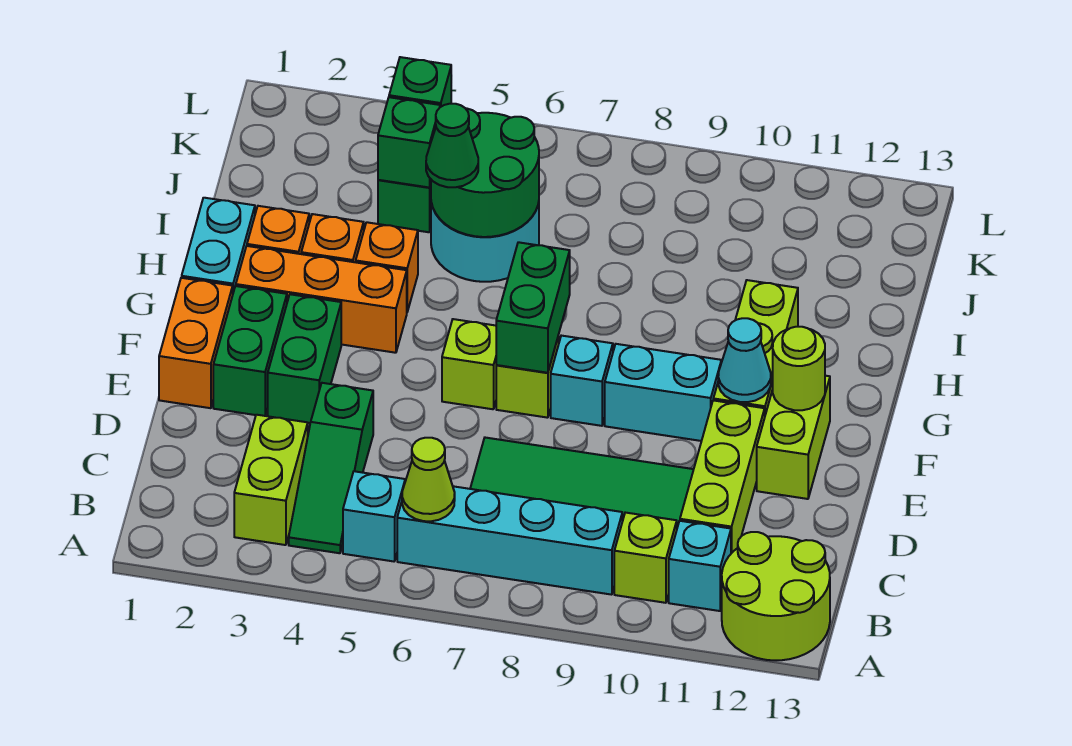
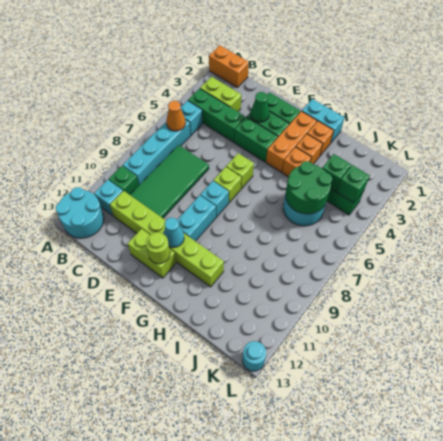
lime 2x2 round brick [722,532,830,660] -> cyan 2x2 round brick [56,187,104,238]
green 1x3 slope [289,383,373,553] -> green 1x3 brick [188,88,245,142]
lime 1x1 cone [402,438,455,521] -> orange 1x1 cone [166,101,186,131]
lime 1x1 brick [614,513,677,603] -> green 1x1 brick [109,166,139,195]
orange 1x2 brick [159,278,233,408] -> orange 1x2 brick moved to [209,45,249,88]
green 1x2 brick [496,242,570,373] -> green 1x2 brick moved to [234,117,278,162]
green 1x1 cone [426,104,478,187] -> green 1x1 cone moved to [251,92,270,122]
none -> cyan 1x1 round brick [242,341,266,371]

